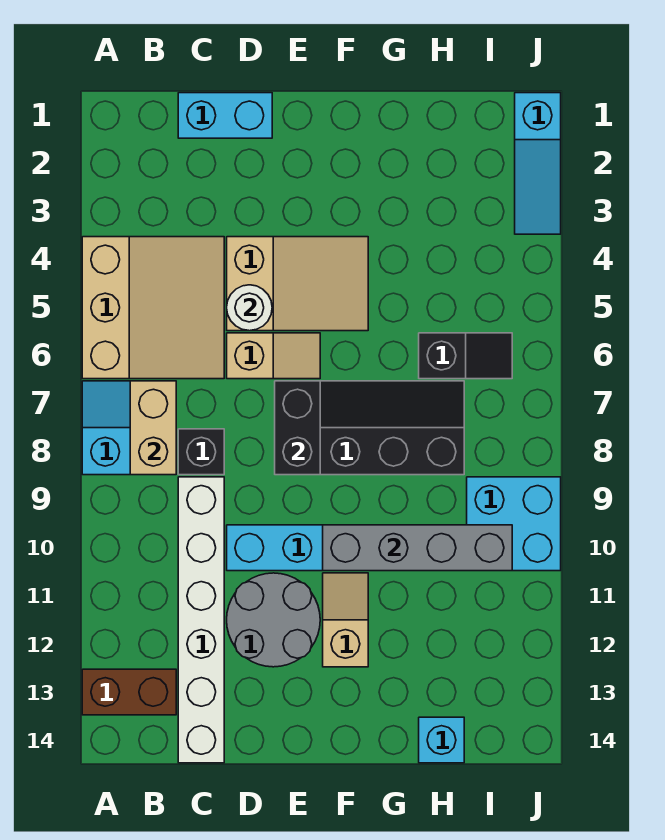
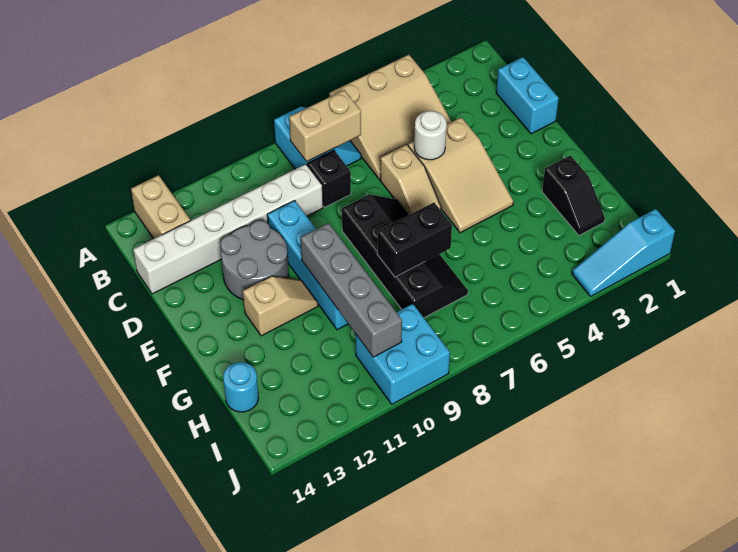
brown 1x2 brick [82,669,176,715] -> tan 1x2 brick [131,175,190,239]
black 1x2 brick [275,381,320,475] -> black 1x2 brick moved to [377,203,452,277]
black 1x2 slope [419,333,512,379] -> black 1x2 slope moved to [542,156,605,235]
cyan 1x1 brick [419,717,464,763] -> cyan 1x1 round brick [223,362,259,412]

